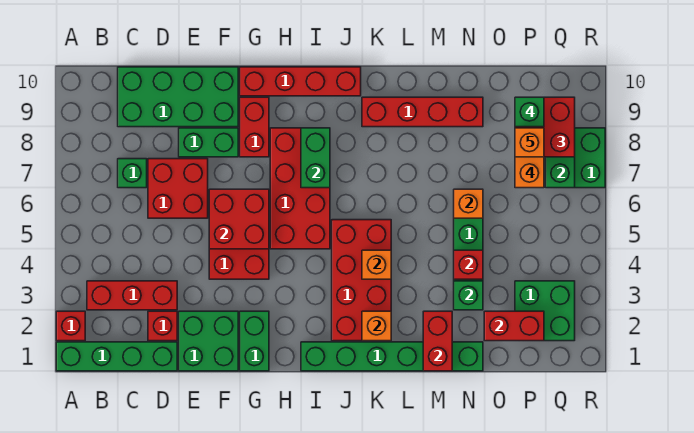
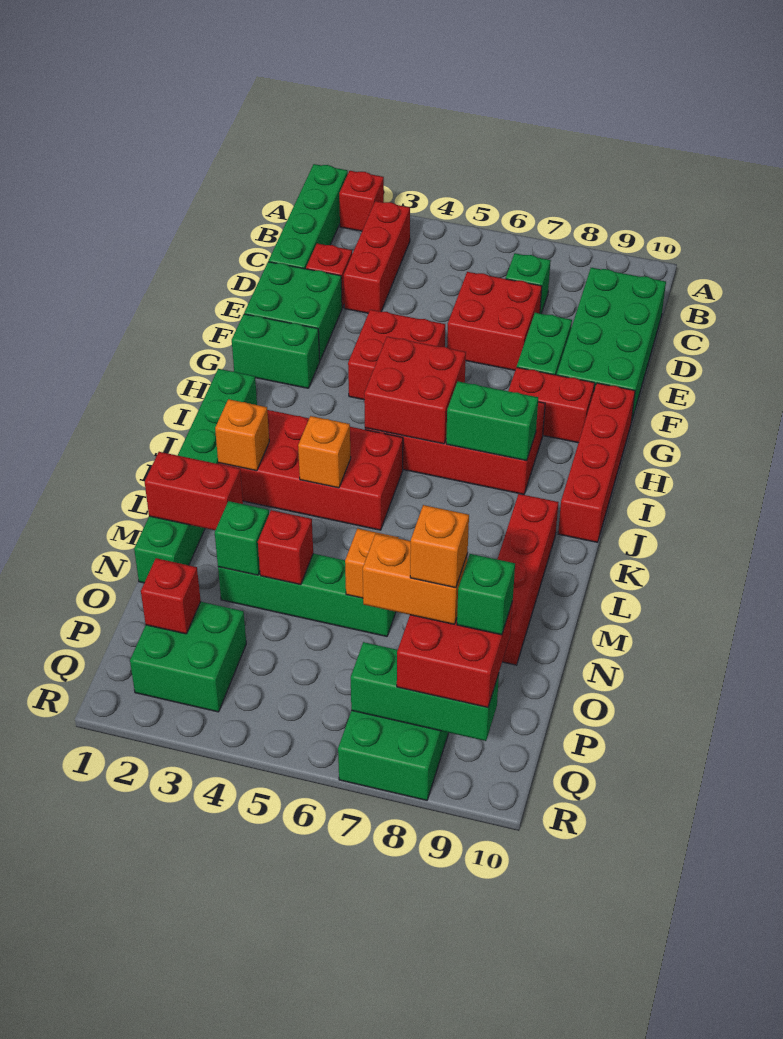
red 2x2 brick [209,189,269,249] -> red 2x2 brick moved to [364,337,466,444]
red 1x2 brick [484,311,544,341] -> red 1x1 brick [141,558,201,634]

